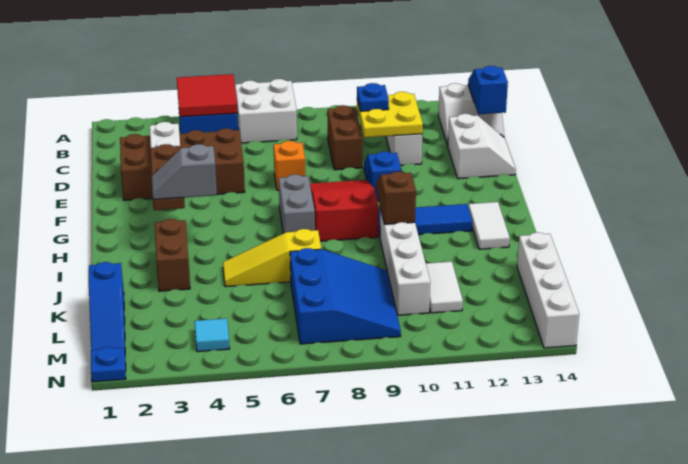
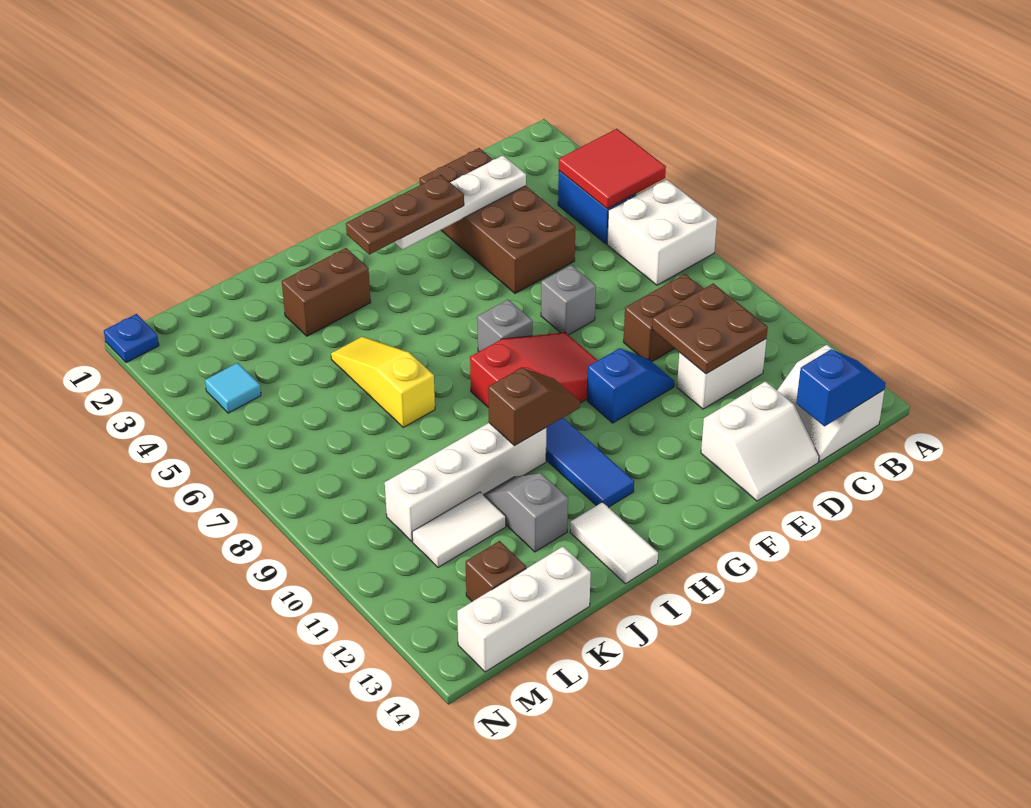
yellow 2x2 plate [357,92,423,137] -> brown 2x2 plate [652,283,768,374]
blue 1x1 plate [357,83,389,111] -> none
orange 1x1 brick [274,141,305,190] -> grey 1x1 brick [541,265,596,335]
grey 1x2 brick [279,174,315,233] -> grey 1x1 brick [477,300,533,351]
grey 1x2 slope [152,144,217,200] -> grey 1x2 slope moved to [484,473,568,552]
white 1x2 tile [469,202,510,249] -> white 1x2 tile turned to [570,502,658,584]
blue 1x3 slope [89,262,125,350] -> none
blue 3x3 slope [290,248,401,344] -> none
white 1x4 brick [517,232,579,348] -> white 1x3 brick [457,547,591,672]
none -> brown 1x1 brick [466,541,526,602]

